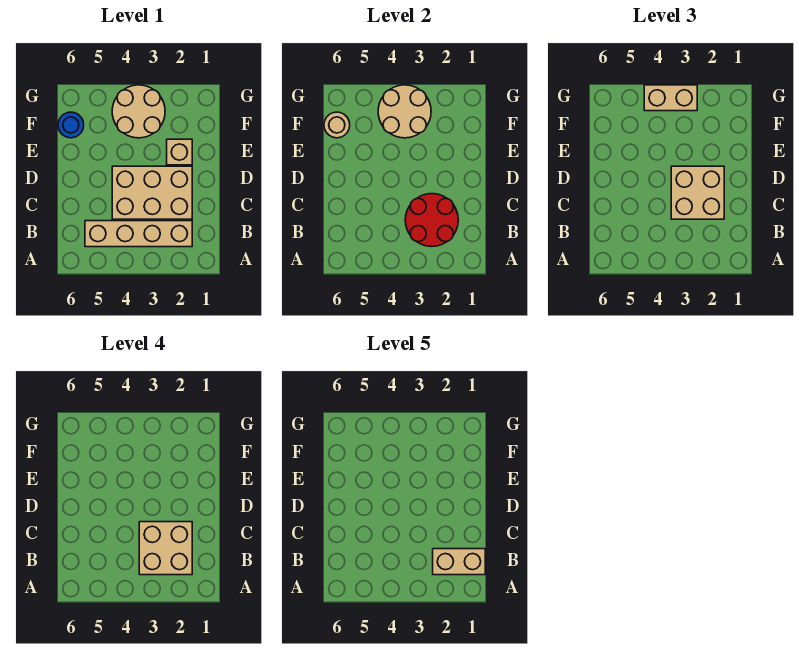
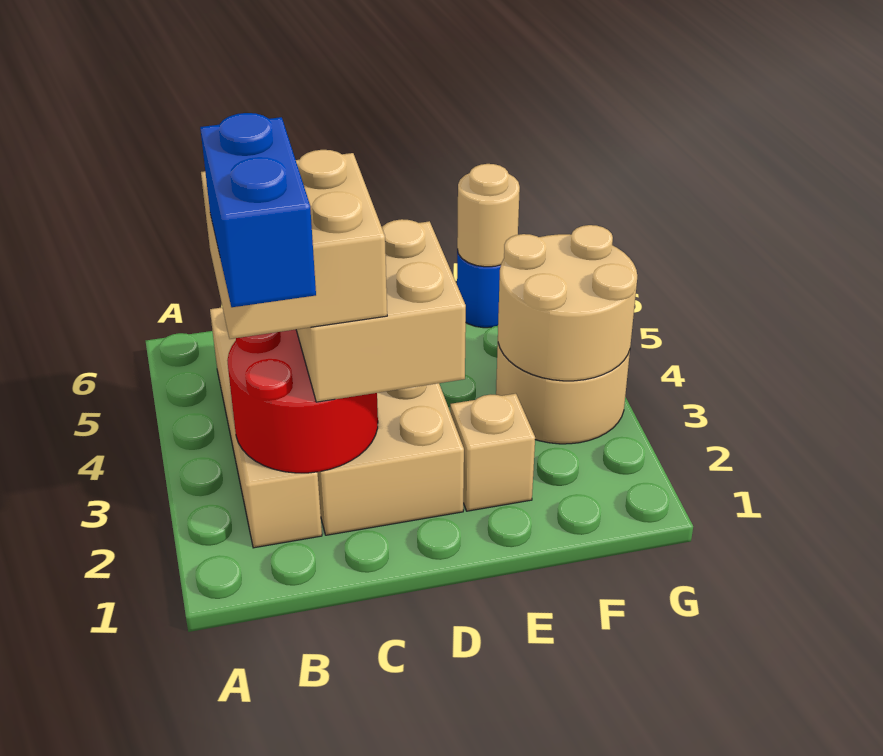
tan 1x2 brick [433,549,485,575] -> blue 1x2 brick [200,113,316,307]
tan 1x2 brick [644,85,697,111] -> none

